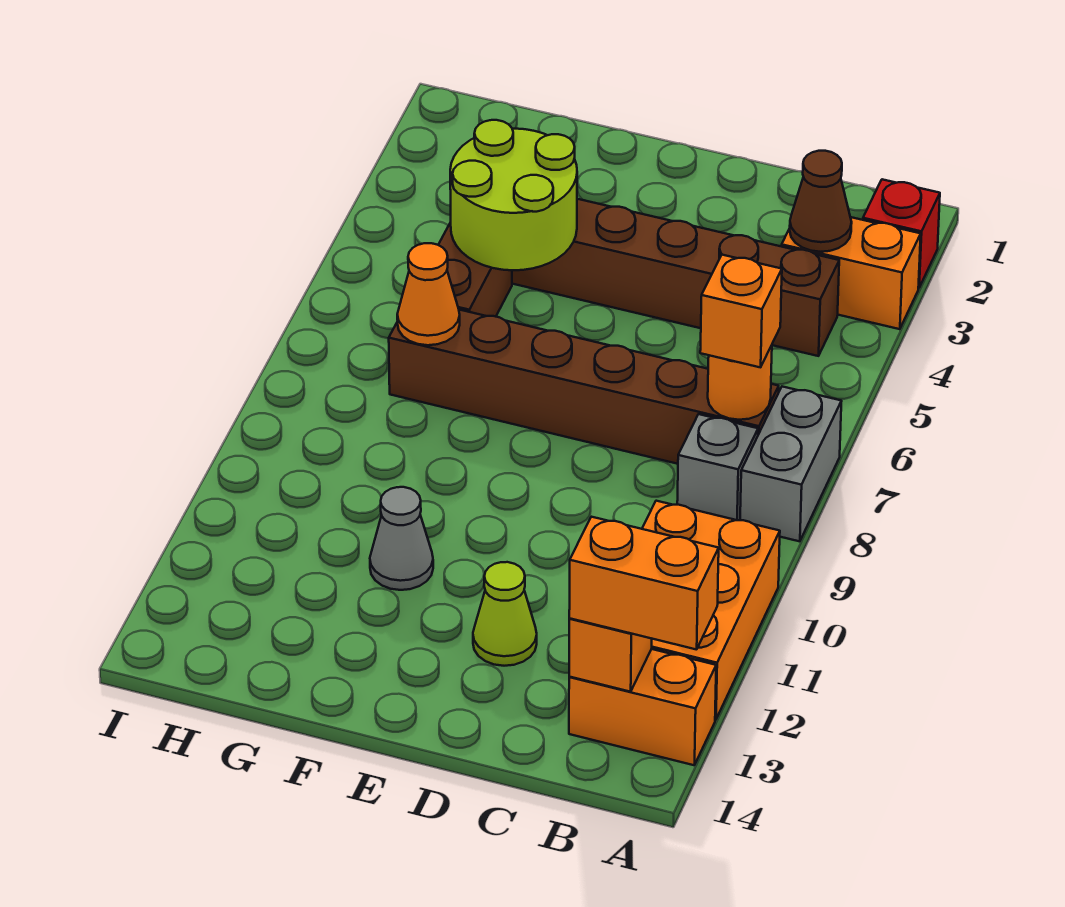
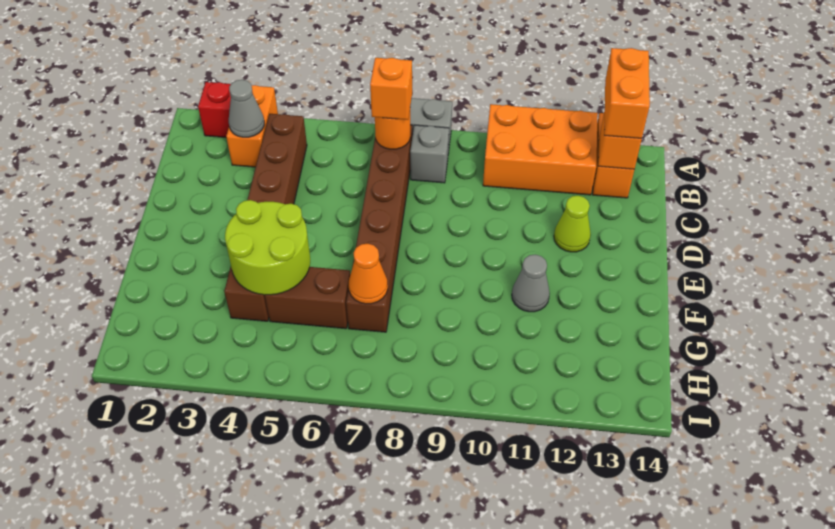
brown 1x1 cone [790,151,852,252] -> grey 1x1 cone [229,80,264,137]

